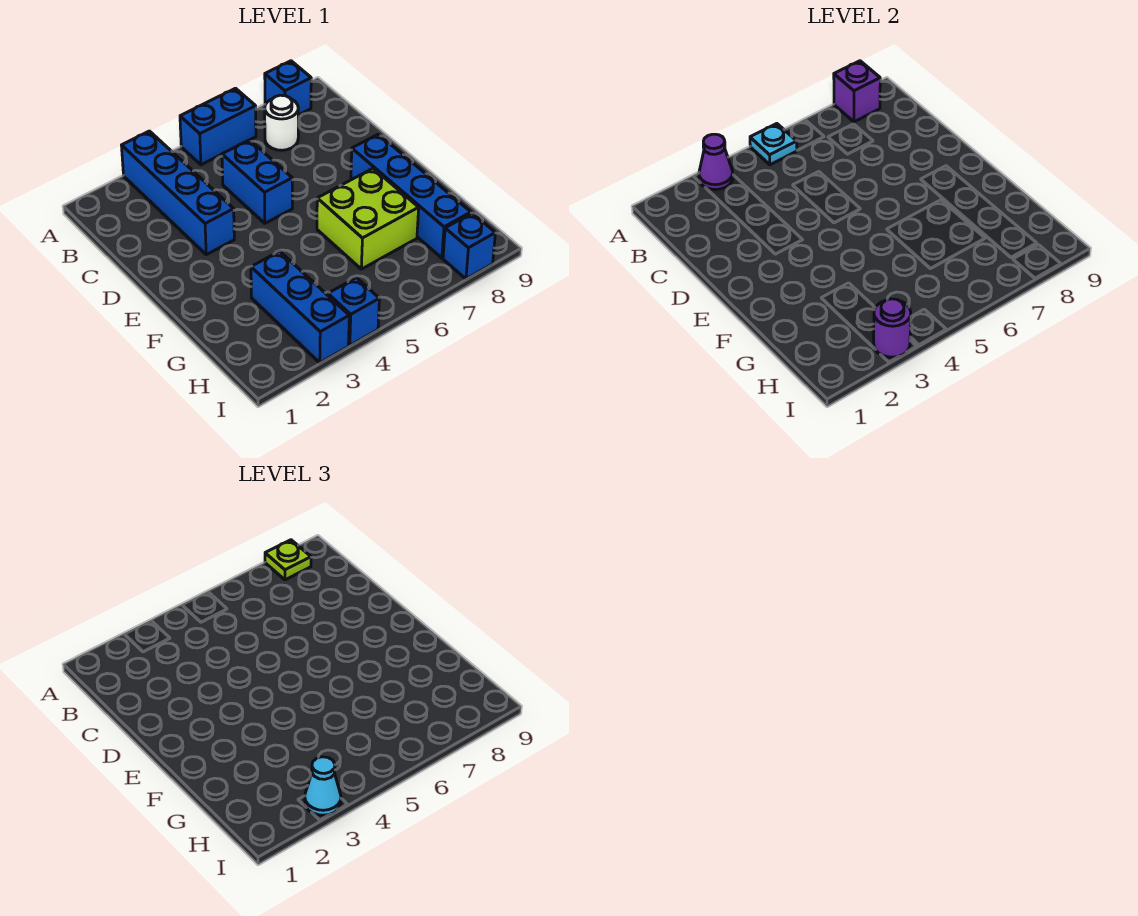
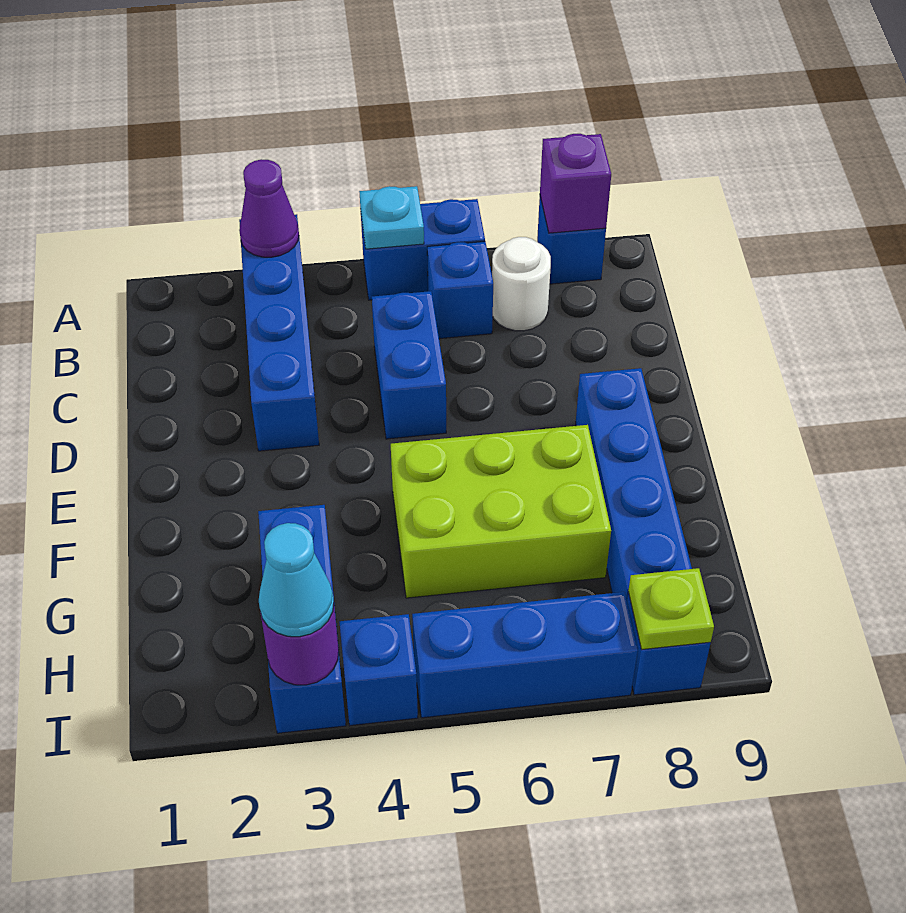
lime 1x1 plate [265,540,311,580] -> lime 1x1 plate moved to [628,568,714,650]
none -> blue 1x1 brick [427,241,493,339]
lime 2x2 brick [317,169,419,269] -> lime 2x3 brick [391,425,611,598]
none -> blue 1x3 brick [412,592,638,718]

